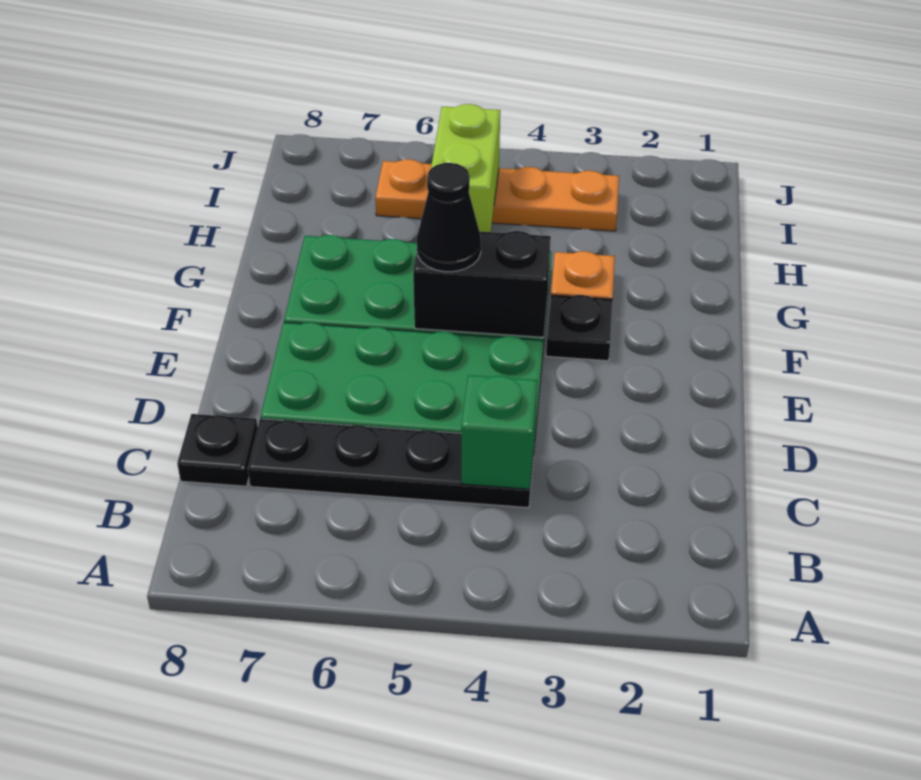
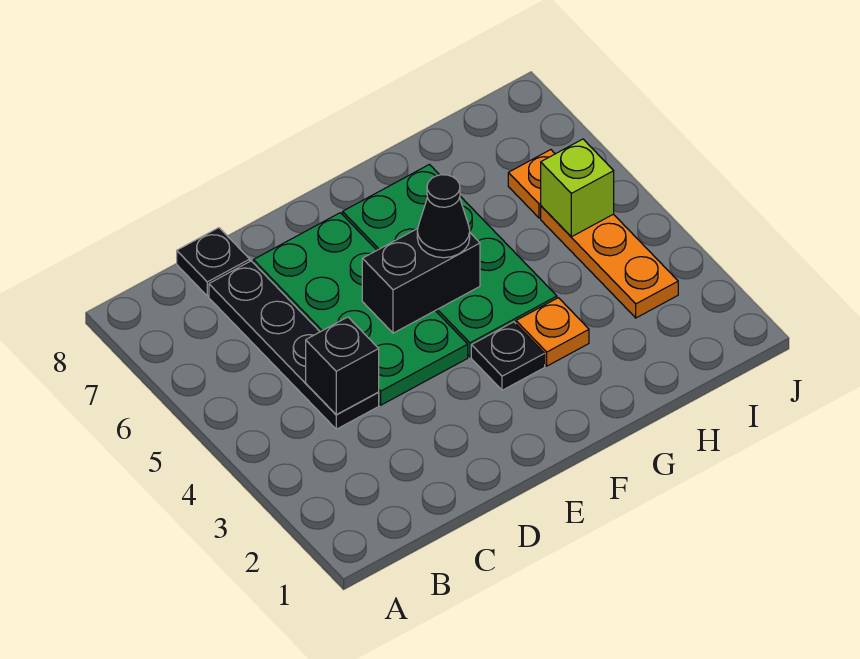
green 1x1 brick [461,375,537,489] -> black 1x1 brick [306,317,379,415]
black 1x2 brick [413,231,551,337] -> black 1x2 brick turned to [362,228,480,333]
lime 1x2 brick [431,104,500,232] -> lime 1x1 brick [541,139,614,237]

